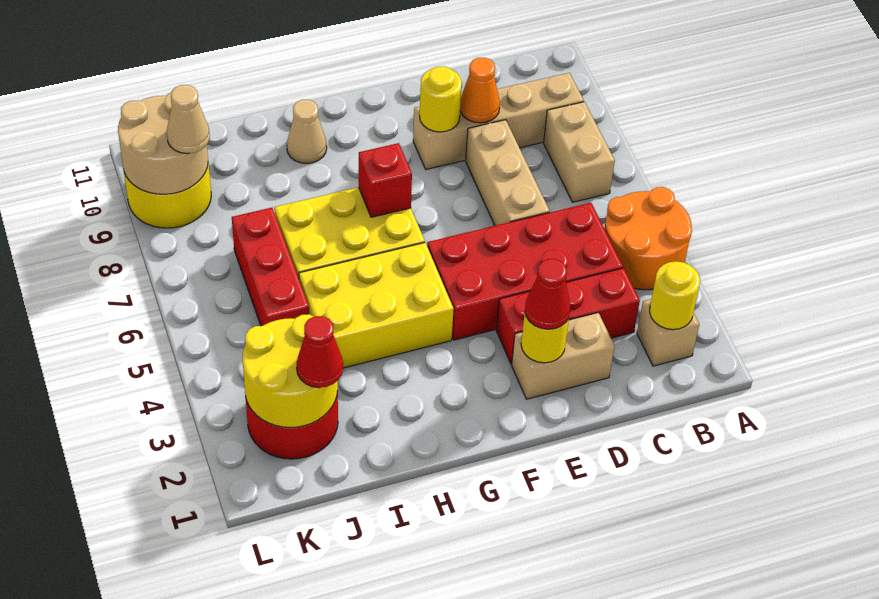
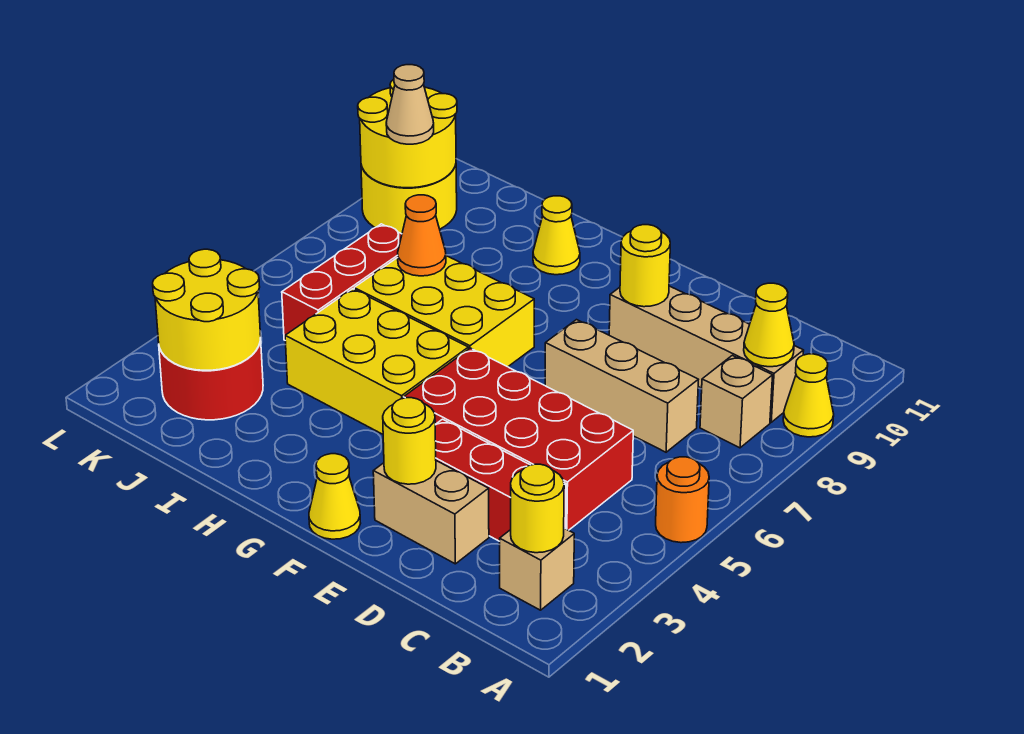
orange 2x2 round brick [604,187,692,290] -> orange 1x1 round brick [656,457,709,543]
none -> yellow 1x1 cone [783,354,834,437]
tan 1x2 brick [544,102,615,202] -> tan 1x1 brick [700,355,773,448]
none -> yellow 1x1 cone [744,283,794,367]
tan 1x3 brick [466,120,550,226] -> tan 1x3 brick turned to [545,320,698,452]
orange 1x1 cone [460,58,500,123] -> orange 1x1 cone moved to [398,195,446,276]
red 1x1 cone [525,259,571,329] -> none
none -> yellow 1x1 cone [309,454,361,539]
red 1x1 brick [359,143,412,217] -> none
tan 1x1 cone [287,100,327,163] -> yellow 1x1 cone [533,196,580,275]
red 1x1 cone [297,316,343,388] -> none
tan 2x2 round brick [118,93,208,194] -> yellow 2x2 round brick [358,79,457,188]

